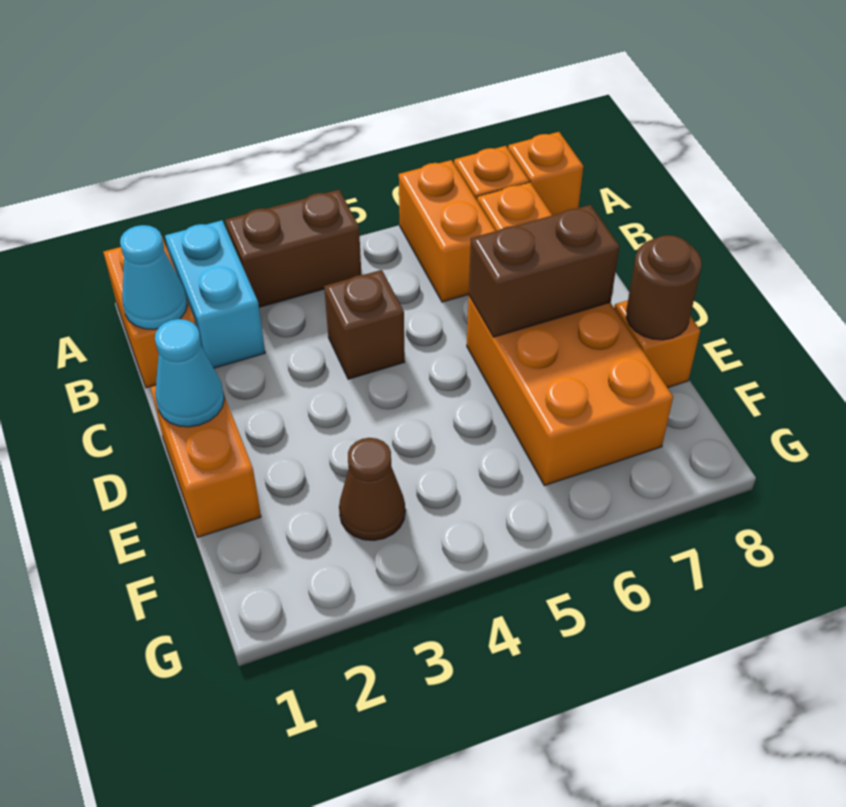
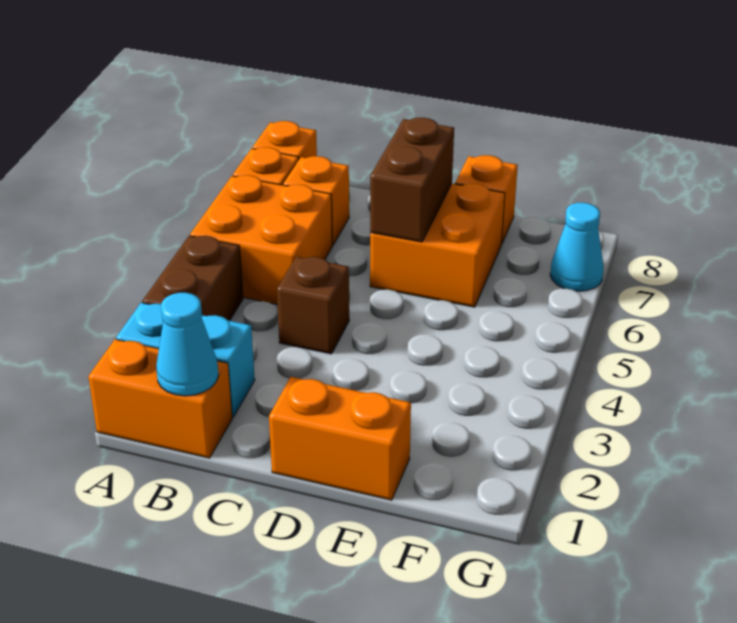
orange 1x2 brick [399,160,495,302] -> orange 2x2 brick [190,175,332,305]
cyan 1x1 cone [155,319,224,427] -> cyan 1x1 cone moved to [550,203,604,291]
orange 2x3 brick [467,296,673,486] -> orange 2x2 brick [370,184,505,307]
brown 1x1 round brick [626,235,702,340] -> none
brown 1x1 cone [339,438,405,541] -> none

